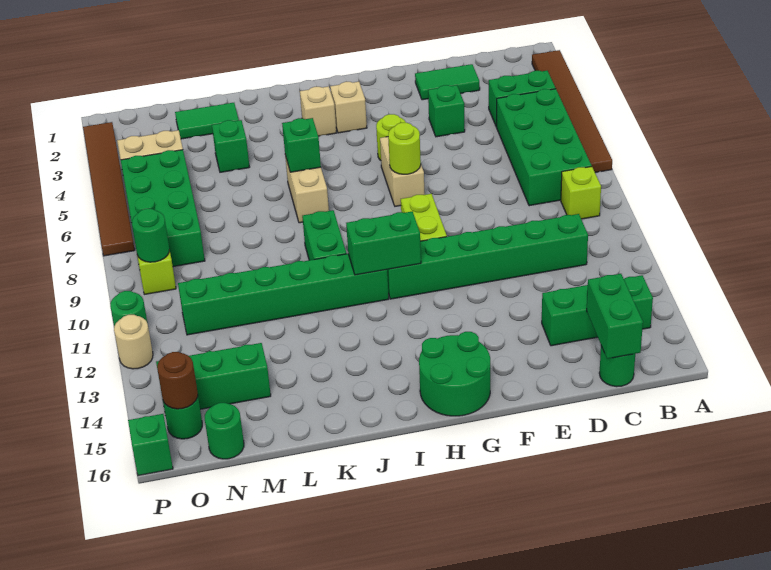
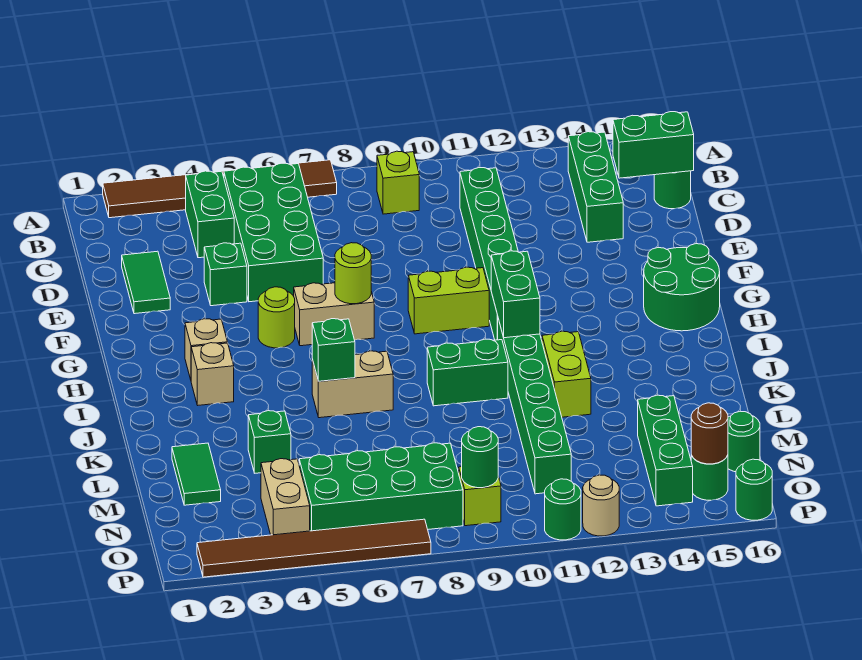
green 2x4 brick [496,89,592,206] -> green 2x4 brick turned to [224,163,323,302]
none -> lime 1x2 brick [542,331,591,417]
green 1x1 brick [128,414,173,476] -> green 1x1 round brick [736,459,772,520]

